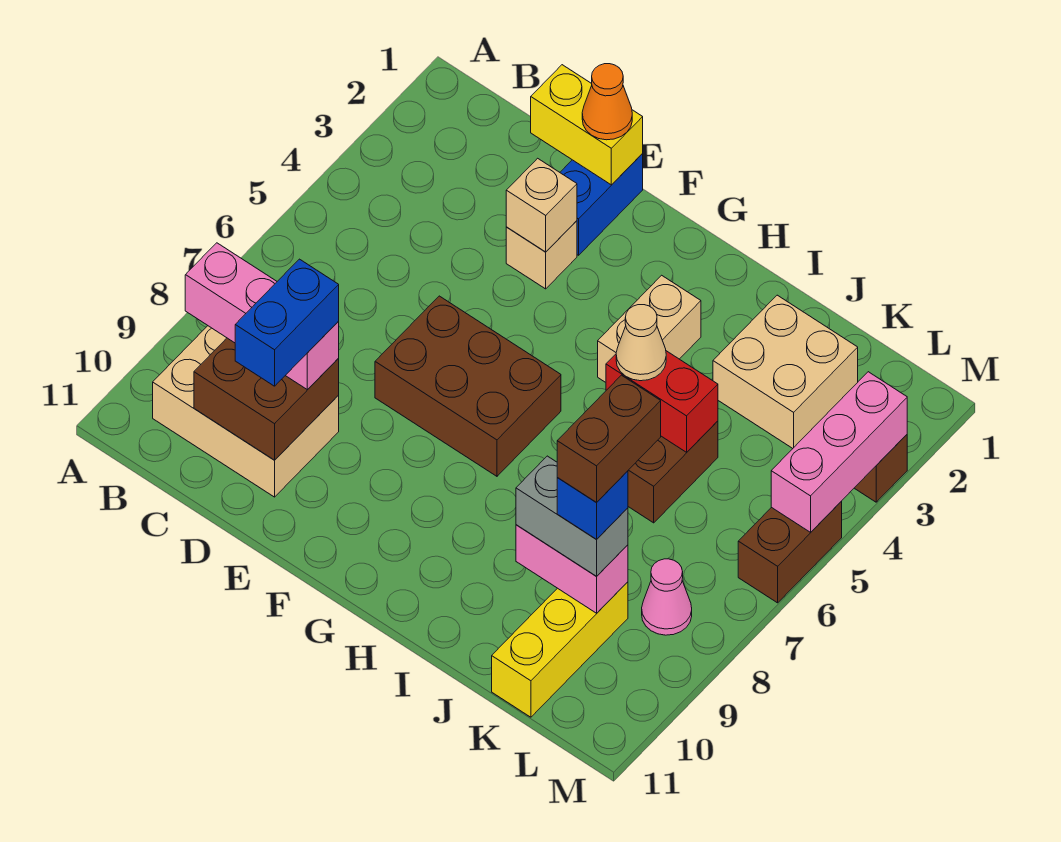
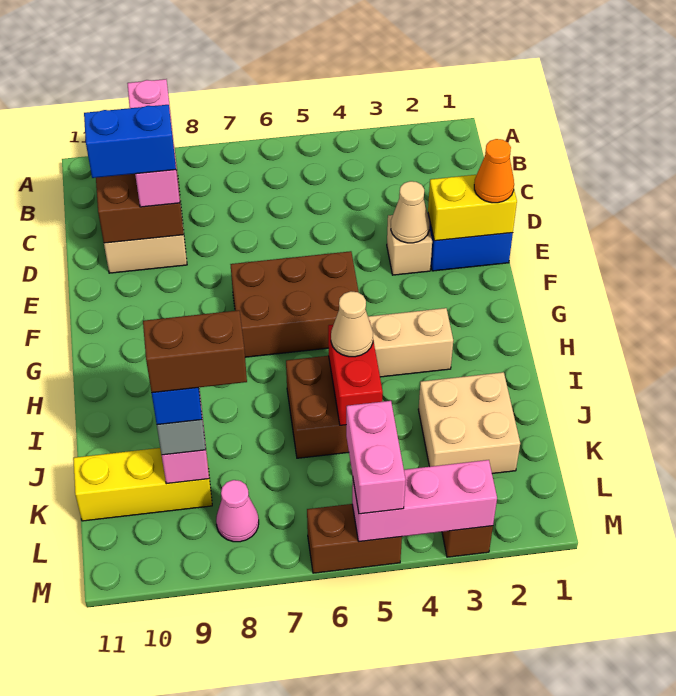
yellow 1x2 brick [531,65,643,185] -> yellow 1x2 brick turned to [428,175,517,241]
tan 1x1 brick [506,158,577,252] -> tan 1x1 cone [391,181,430,243]
brown 2x3 brick [375,296,561,476] -> brown 2x3 brick turned to [230,251,359,357]
none -> pink 1x2 brick [346,401,405,514]

